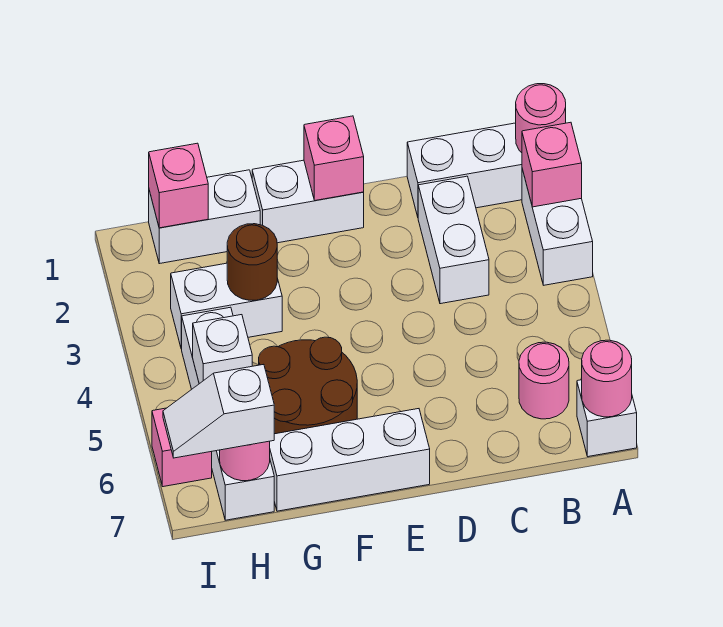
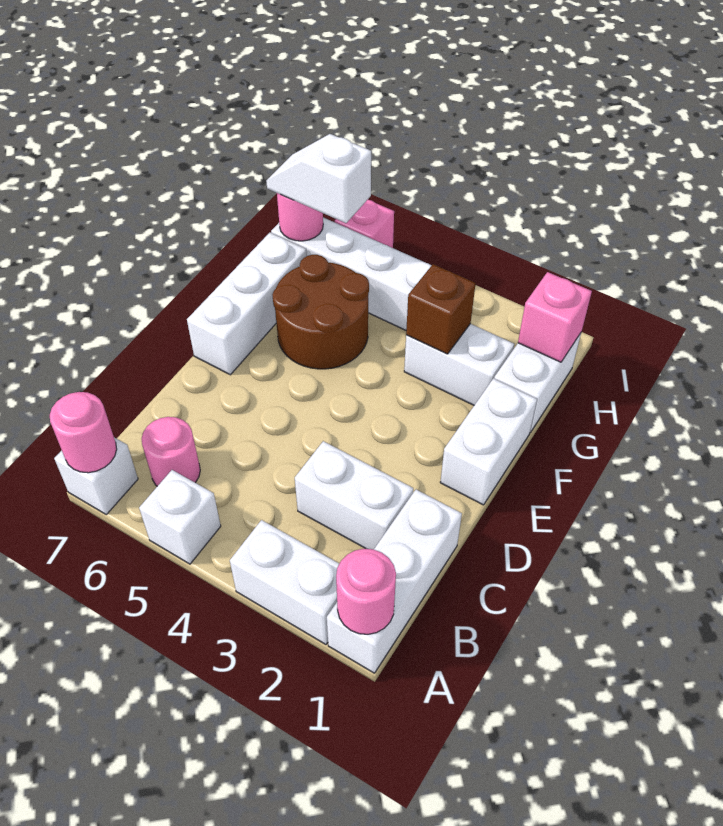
pink 1x1 brick [522,122,582,207] -> none
pink 1x1 brick [304,116,364,200] -> none
white 1x2 brick [171,263,282,349] -> white 1x2 brick turned to [404,324,514,405]
brown 1x1 round brick [227,224,277,300] -> brown 1x1 brick [406,264,476,354]
white 1x1 brick [193,315,252,384] -> white 1x1 brick moved to [139,470,221,564]
white 1x2 slope [163,364,274,458] -> white 1x2 slope turned to [266,134,371,223]

